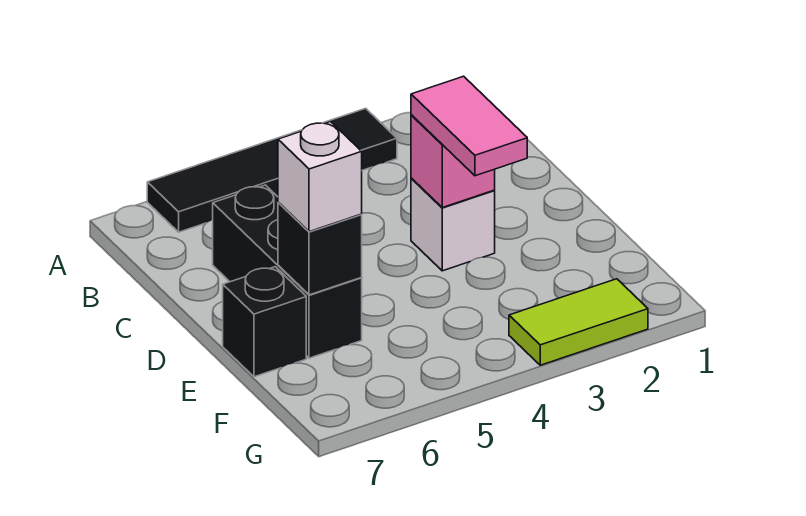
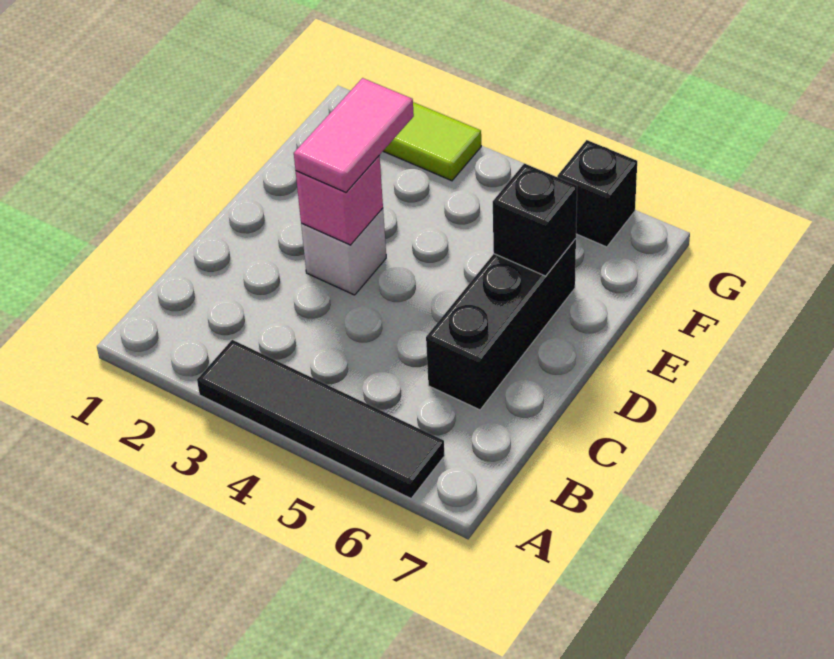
white 1x1 brick [278,122,362,232] -> none
black 1x1 brick [223,267,306,377] -> black 1x1 brick moved to [557,140,637,247]

